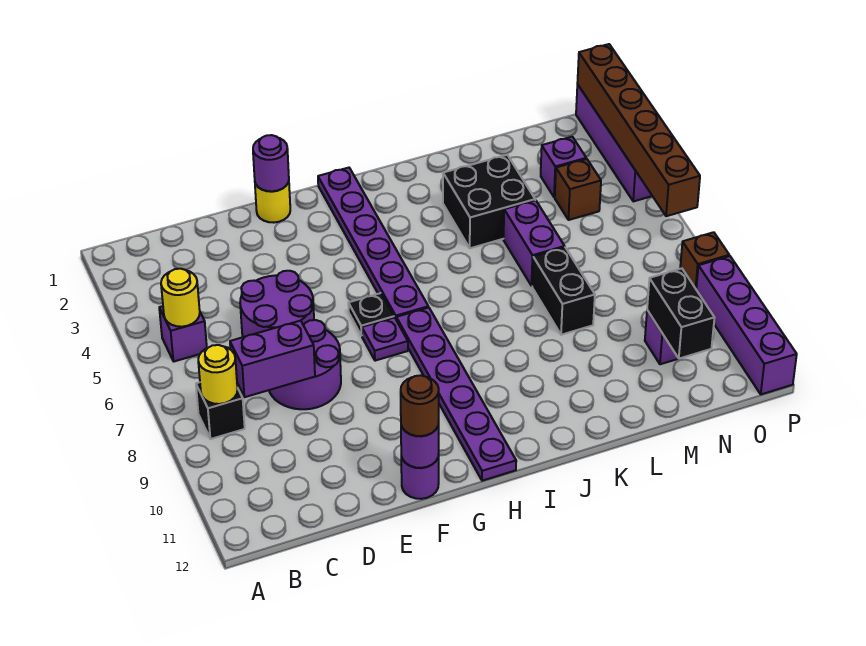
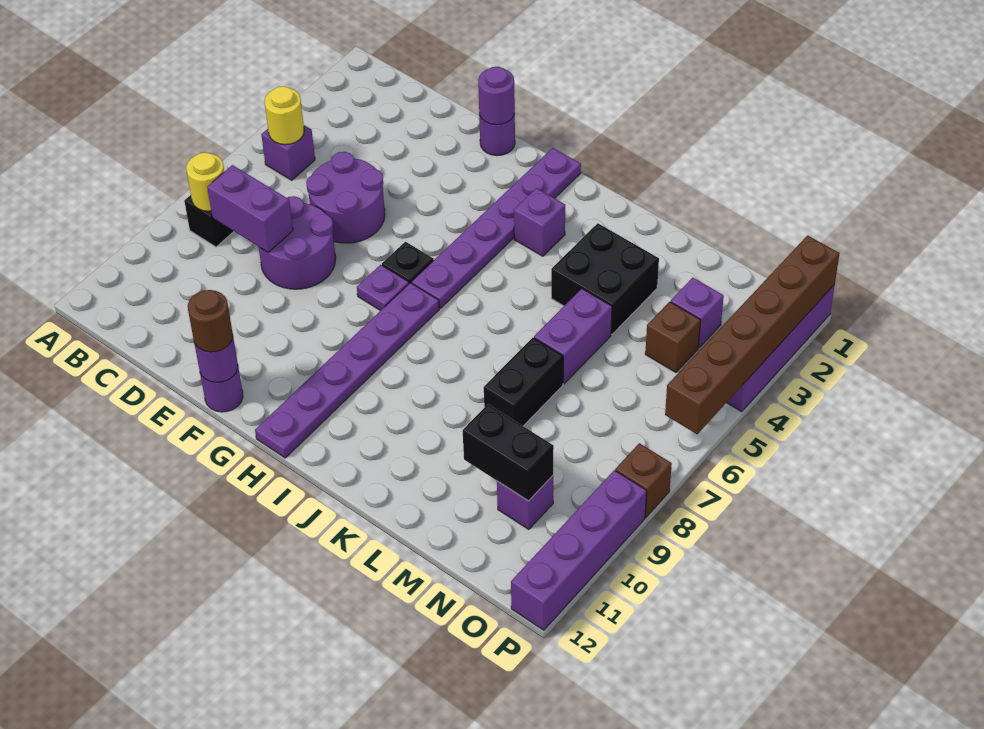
yellow 1x1 round brick [255,181,290,223] -> purple 1x1 round brick [479,114,515,156]
none -> purple 1x1 brick [514,188,565,256]
black 1x2 brick [647,268,715,359] -> black 1x2 brick turned to [463,405,554,501]

